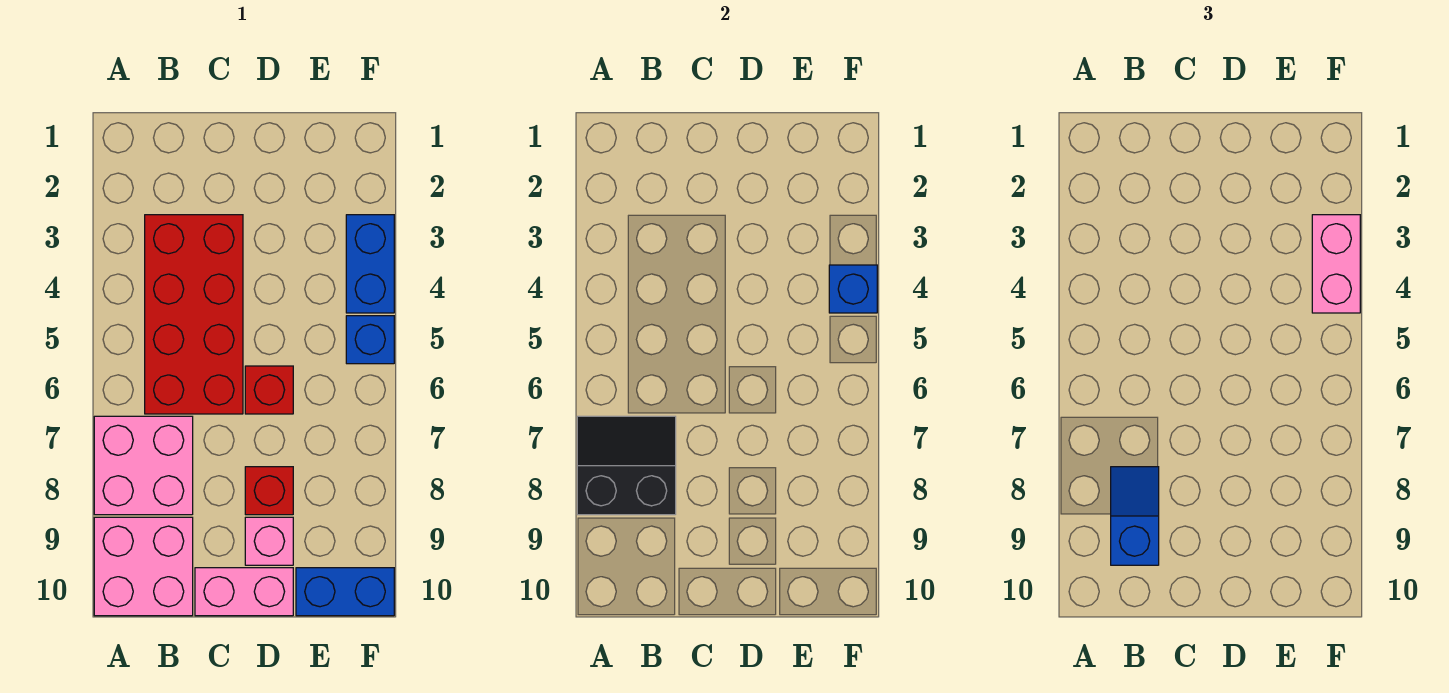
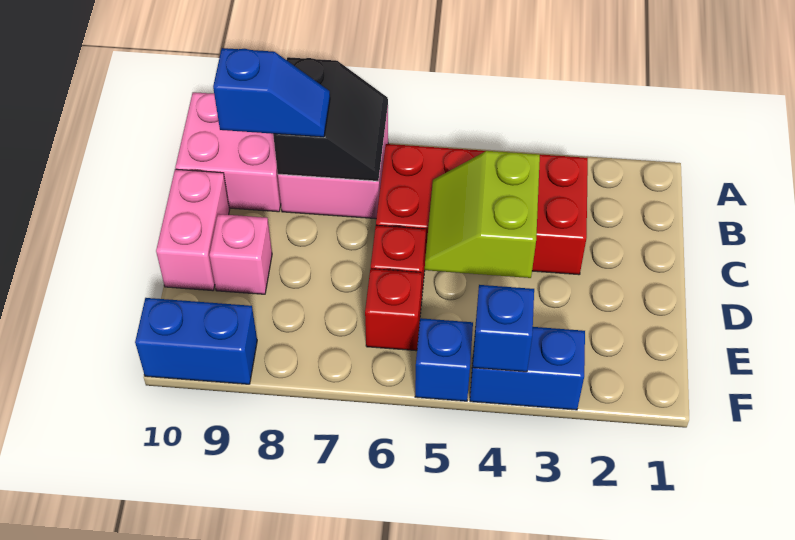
none -> lime 2x2 slope [425,151,540,278]
red 1x1 brick [245,467,293,515] -> red 1x1 brick moved to [365,269,422,351]
blue 1x2 brick [296,568,394,616] -> blue 1x2 brick turned to [135,298,257,384]
pink 1x2 brick [1312,215,1360,313] -> none

